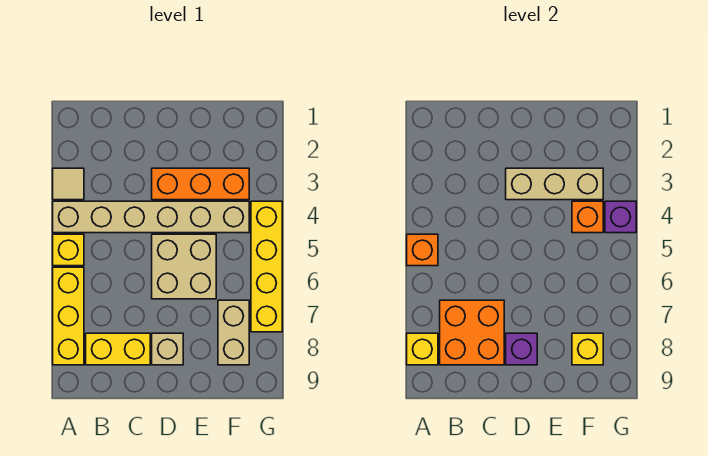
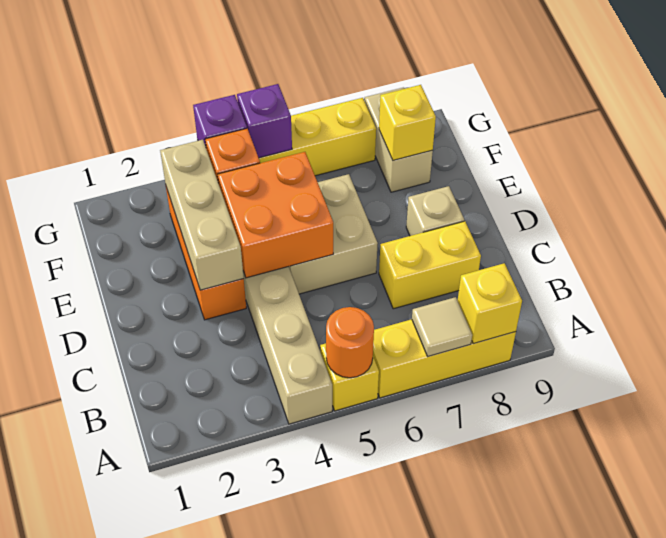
tan 1x1 tile [53,168,84,200] -> tan 1x1 tile moved to [412,297,472,356]
orange 1x1 brick [407,234,438,266] -> orange 1x1 round brick [326,307,374,378]
orange 2x2 brick [440,300,504,365] -> orange 2x2 brick moved to [218,152,333,278]
yellow 1x2 brick [86,333,150,365] -> yellow 1x2 brick turned to [379,221,481,309]
purple 1x1 brick [506,333,537,365] -> purple 1x1 brick moved to [237,84,292,158]
tan 1x2 brick [218,300,249,365] -> tan 1x2 brick turned to [365,87,433,192]

